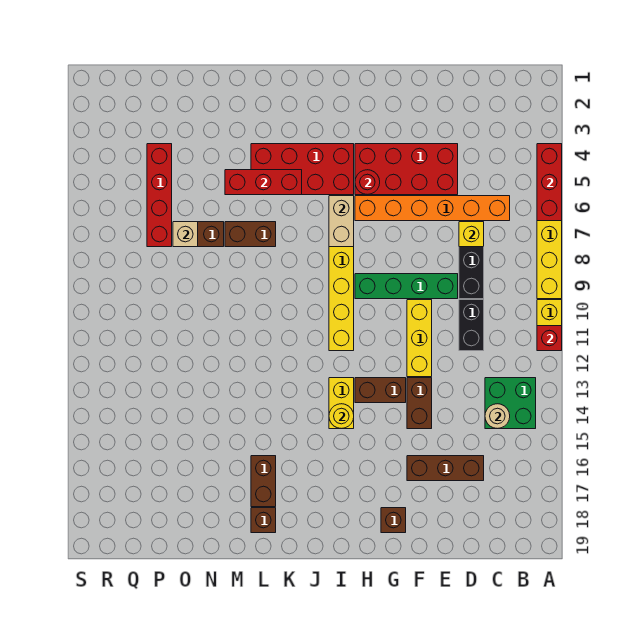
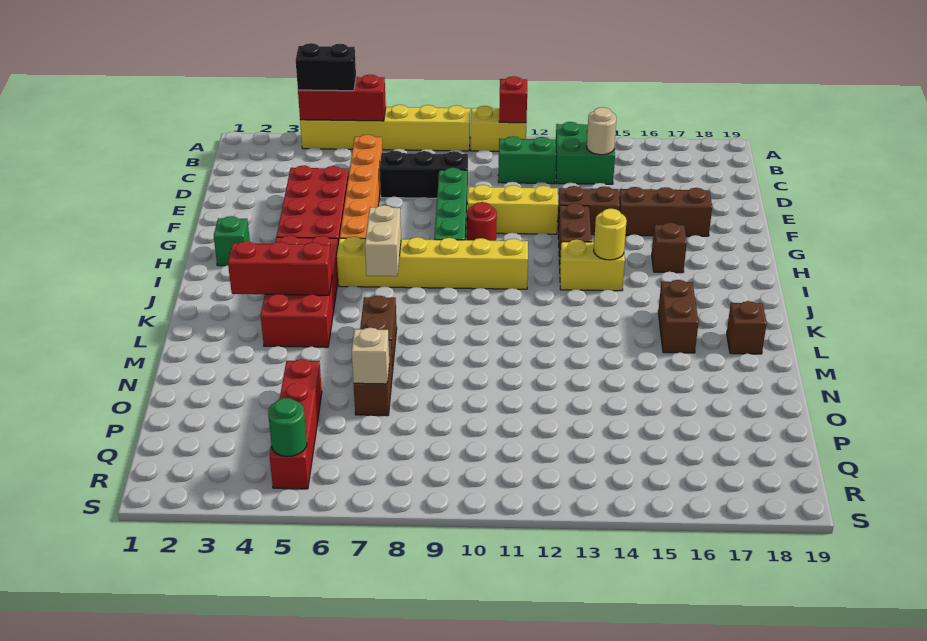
none -> green 1x2 brick [498,136,556,184]
yellow 1x1 brick [459,222,484,247] -> none
black 1x2 brick [459,300,484,351] -> black 1x2 brick moved to [296,43,356,91]
brown 1x3 brick [407,456,484,481] -> brown 1x3 brick turned to [619,187,712,236]
brown 1x1 brick [381,508,406,533] -> brown 1x1 brick moved to [652,223,687,273]
none -> green 1x1 brick [214,216,250,266]
red 1x1 round brick [355,170,380,195] -> red 1x1 round brick moved to [467,202,497,241]
tan 1x2 brick [329,196,354,247] -> tan 1x2 brick turned to [365,205,401,276]
red 1x3 brick [225,170,302,195] -> red 1x3 brick turned to [228,241,332,295]
brown 1x2 brick [251,456,276,507] -> brown 1x2 brick turned to [658,280,699,353]
red 1x4 brick [147,144,172,247] -> red 1x4 brick turned to [270,359,322,489]
none -> green 1x1 round brick [268,398,307,457]

